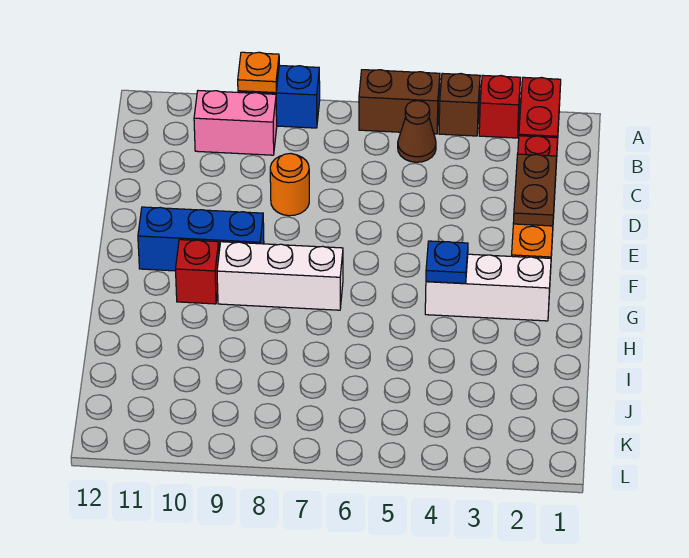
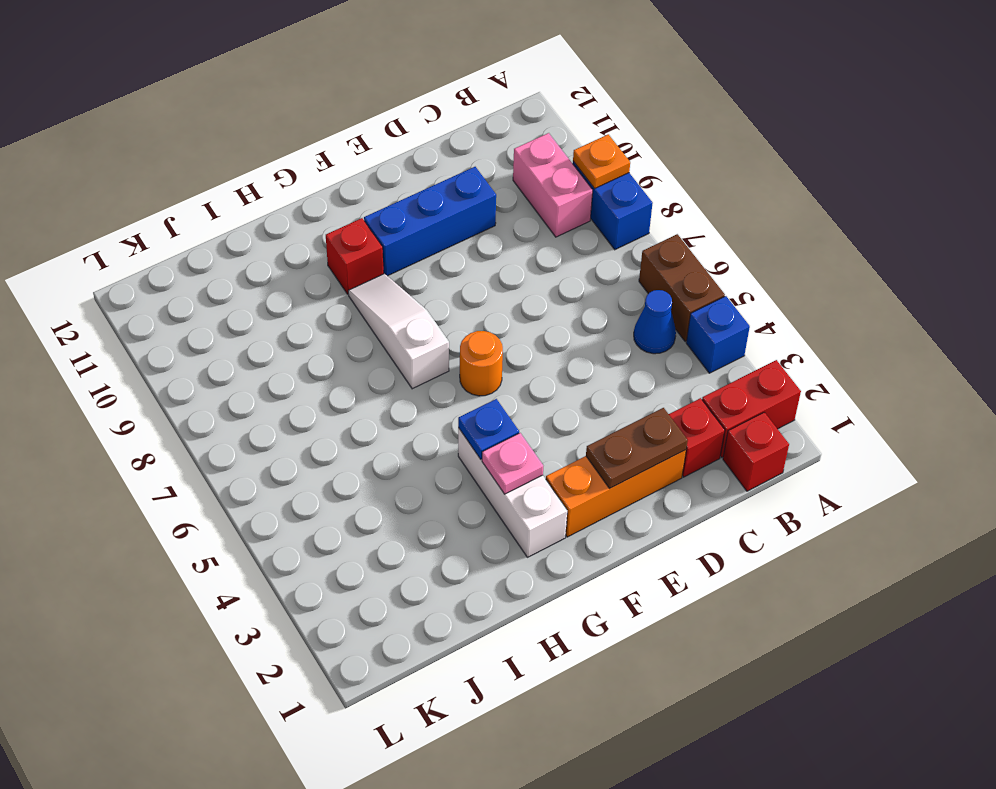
red 1x1 brick [479,75,520,138] -> red 1x1 brick moved to [723,412,789,491]
brown 1x1 brick [439,73,480,136] -> blue 1x1 brick [686,296,750,373]
brown 1x1 cone [398,101,436,162] -> blue 1x1 cone [634,290,676,354]
orange 1x1 round brick [270,153,309,216] -> orange 1x1 round brick moved to [460,331,503,396]
blue 1x3 brick [138,207,264,271] -> blue 1x3 brick turned to [364,167,496,276]
none -> pink 1x1 plate [482,433,543,494]
white 1x3 brick [217,242,343,310] -> white 1x3 slope [348,274,449,389]

